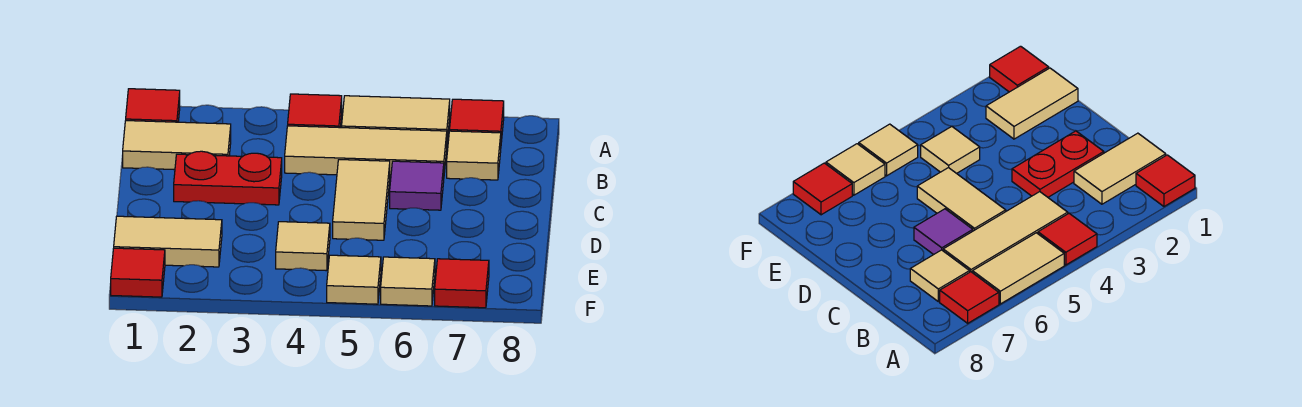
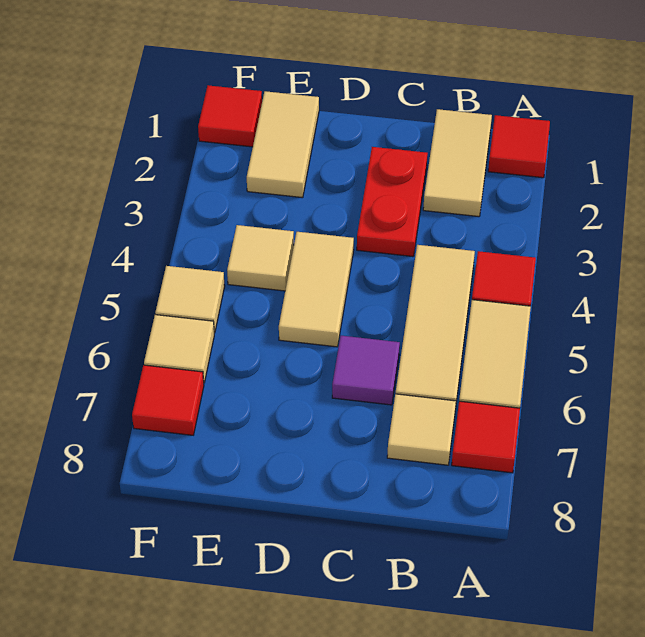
tan 1x2 tile [333,160,390,240] -> tan 1x2 tile turned to [279,232,354,347]

